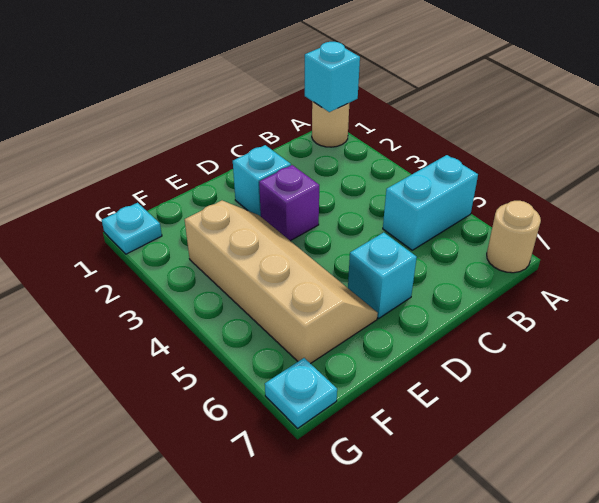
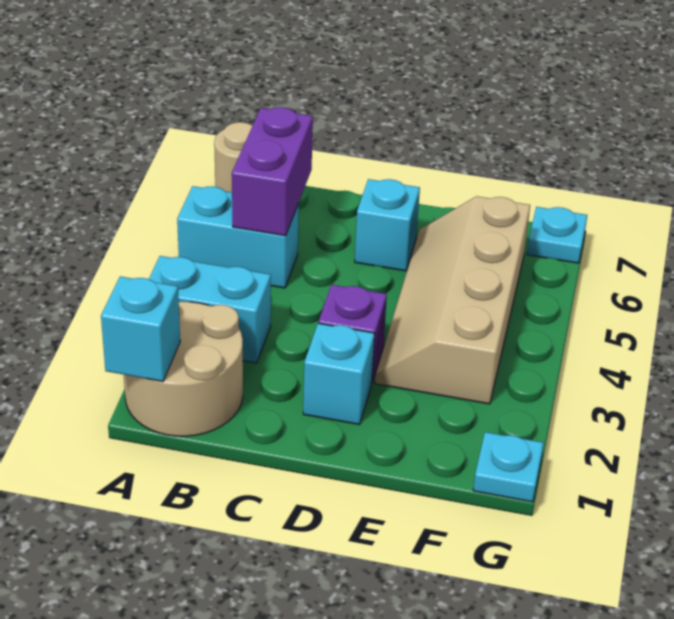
tan 1x1 round brick [312,101,349,147] -> tan 2x2 round brick [124,302,243,436]
none -> cyan 1x2 brick [149,256,271,363]
none -> purple 1x2 brick [232,107,313,236]

